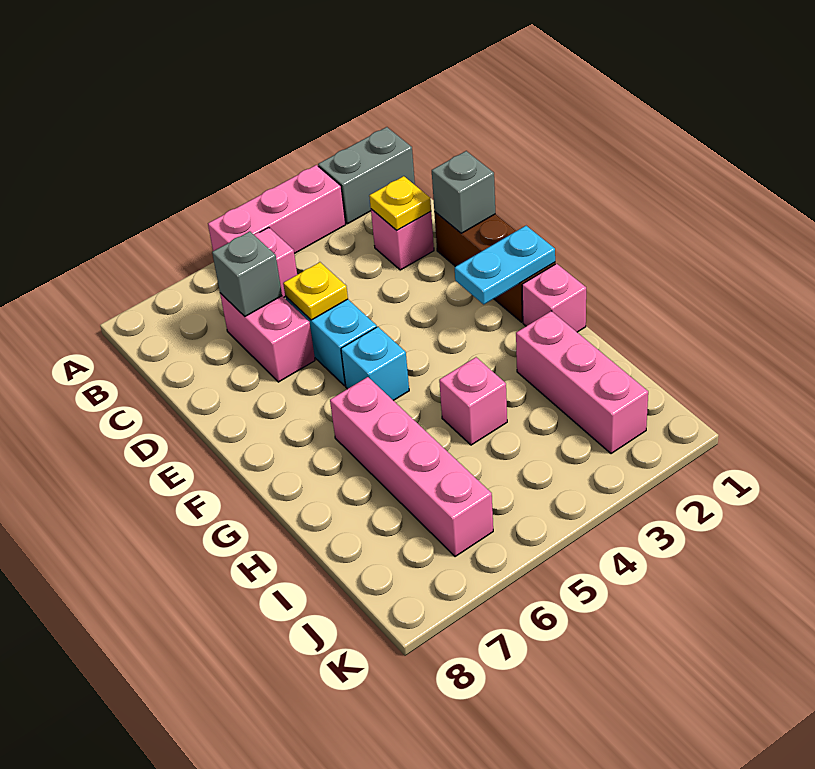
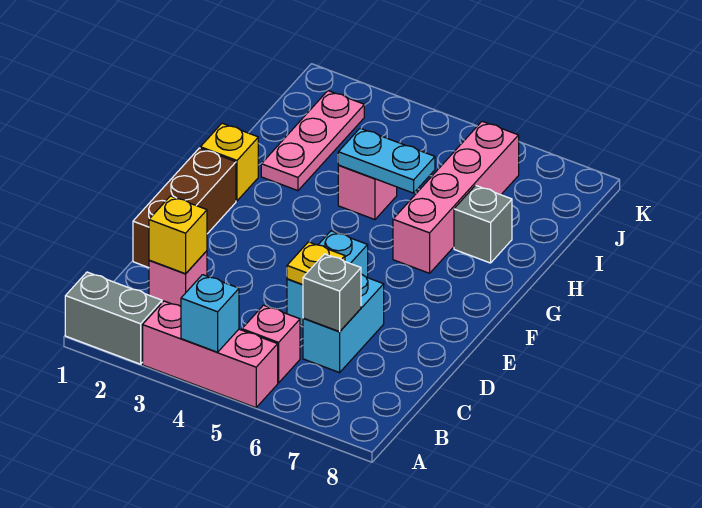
yellow 1x1 plate [369,176,431,230] -> yellow 1x1 brick [149,196,207,274]
pink 1x2 brick [220,293,315,382] -> cyan 1x2 brick [303,274,384,373]
grey 1x1 brick [432,151,495,233] -> grey 1x1 brick moved to [454,185,512,263]
cyan 1x2 plate [455,226,555,304] -> cyan 1x2 plate moved to [338,128,435,193]
cyan 1x1 brick [341,327,409,401] -> cyan 1x1 brick moved to [181,275,239,352]
pink 1x1 brick [522,264,586,332] -> yellow 1x1 brick [200,123,258,201]
pink 1x3 brick [516,311,648,454] -> pink 1x3 plate [261,91,364,191]

